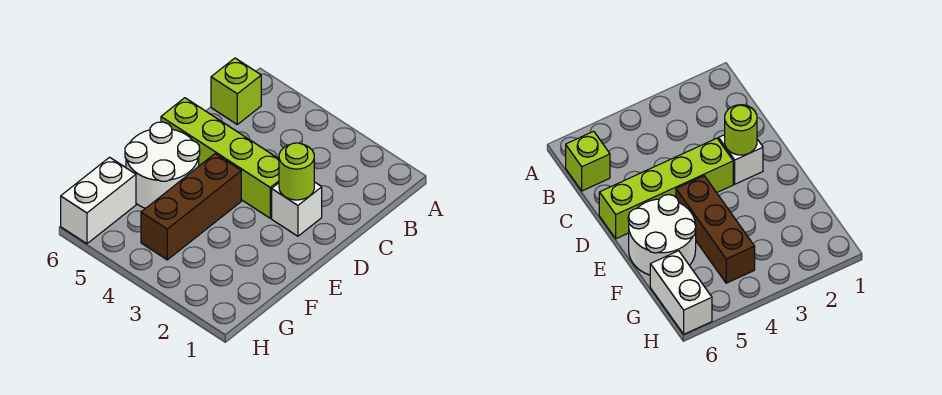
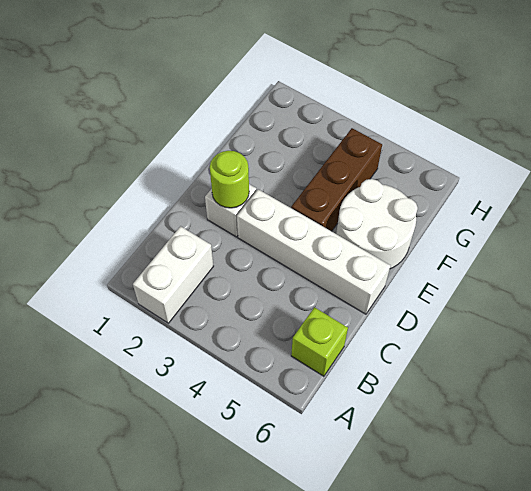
lime 1x4 brick [161,98,279,218] -> white 1x4 brick [237,189,390,314]
white 1x2 brick [61,157,136,244] -> white 1x2 brick moved to [133,226,213,323]

